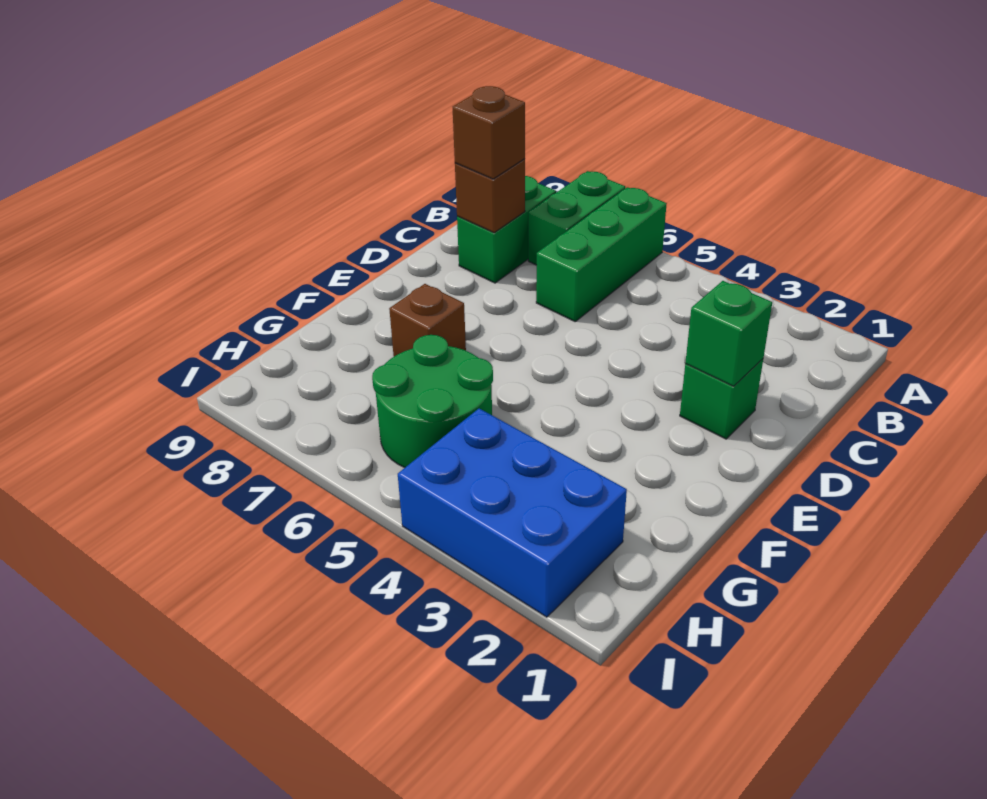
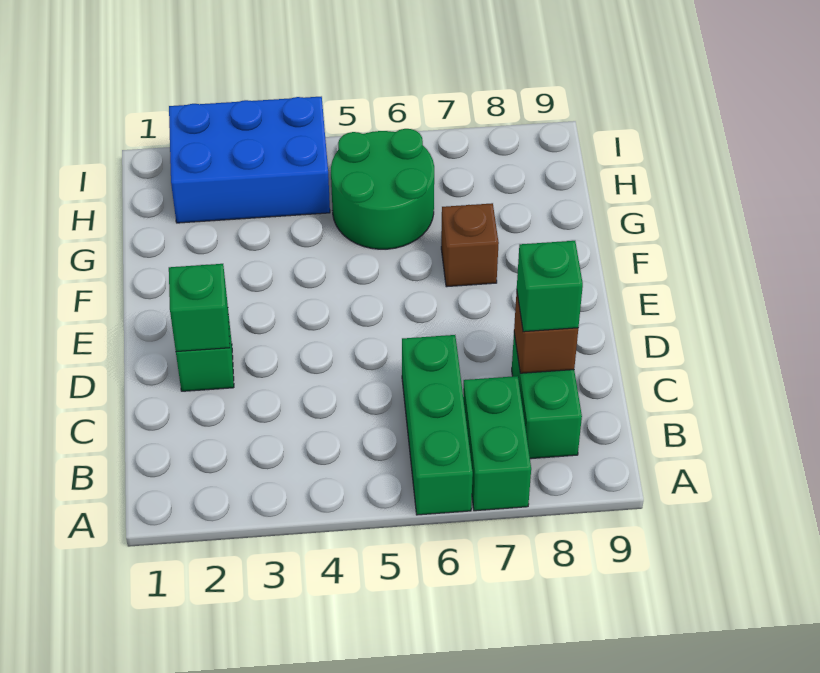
brown 1x1 brick [453,86,525,179] -> green 1x1 brick [517,241,583,332]

